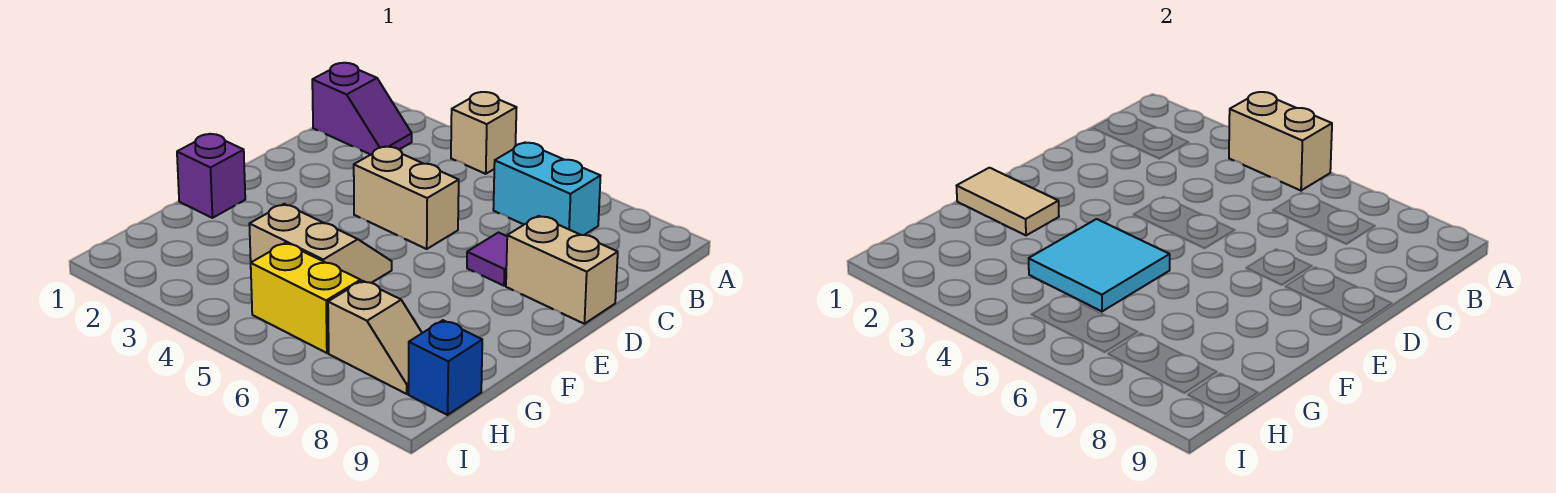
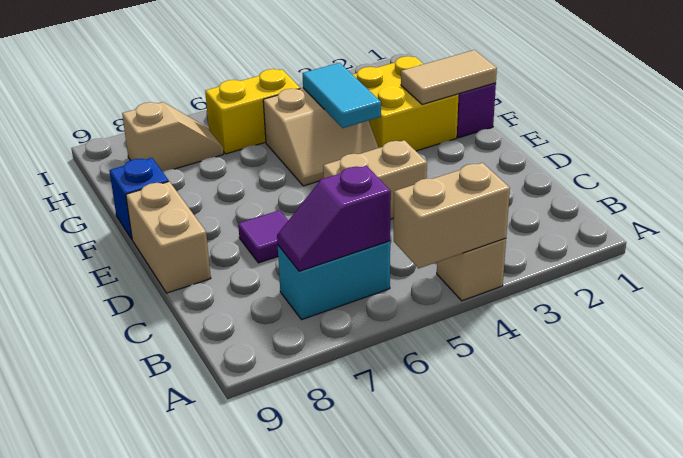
purple 1x2 slope [312,63,412,155] -> purple 1x2 slope moved to [277,165,391,271]
tan 1x2 brick [506,216,618,324] -> tan 1x2 brick turned to [126,182,211,293]
none -> yellow 2x2 brick [352,56,459,151]
cyan 2x2 tile [1029,219,1170,311] -> cyan 1x2 tile [302,63,381,128]
tan 1x2 slope [328,281,422,394] -> tan 1x2 slope turned to [122,102,223,172]
blue 1x1 brick [408,320,482,415] -> blue 1x1 brick moved to [109,158,169,239]

